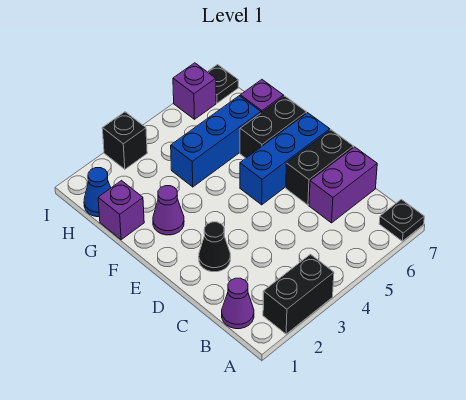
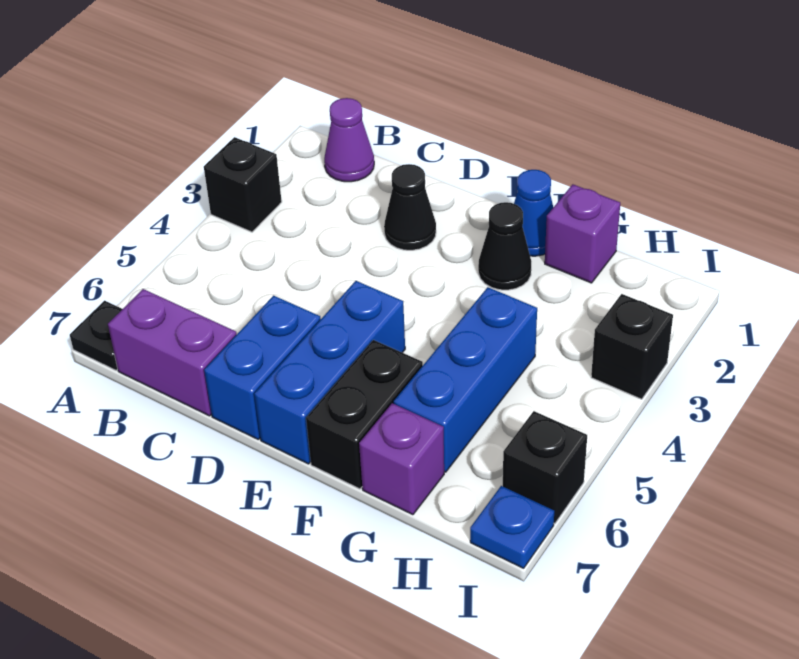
black 1x2 brick [263,254,334,334] -> black 1x1 brick [204,137,282,232]
purple 1x2 brick [309,147,377,223] -> purple 1x2 brick turned to [108,289,237,416]
black 1x2 brick [286,130,353,205] -> blue 1x2 brick [204,296,321,439]
purple 1x1 cone [153,186,184,235] -> black 1x1 cone [478,202,531,290]
blue 1x1 cone [84,168,111,217] -> blue 1x1 cone moved to [514,170,553,256]
purple 1x1 brick [173,63,216,119] -> black 1x1 brick [503,411,587,523]
black 1x1 plate [208,65,238,103] -> blue 1x1 plate [470,486,554,568]

